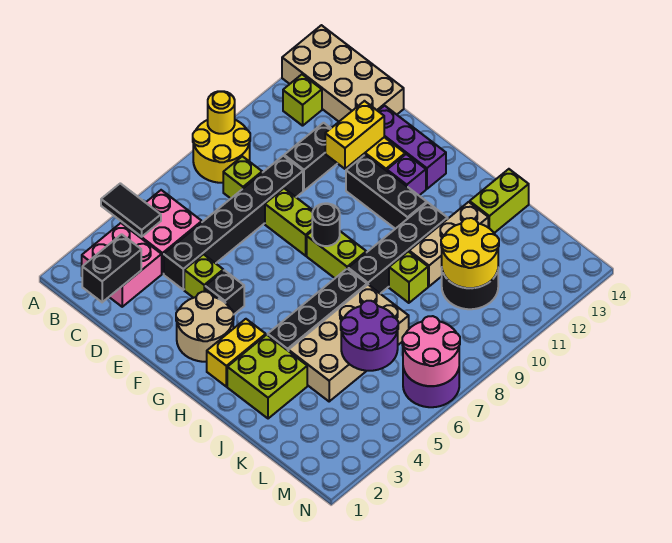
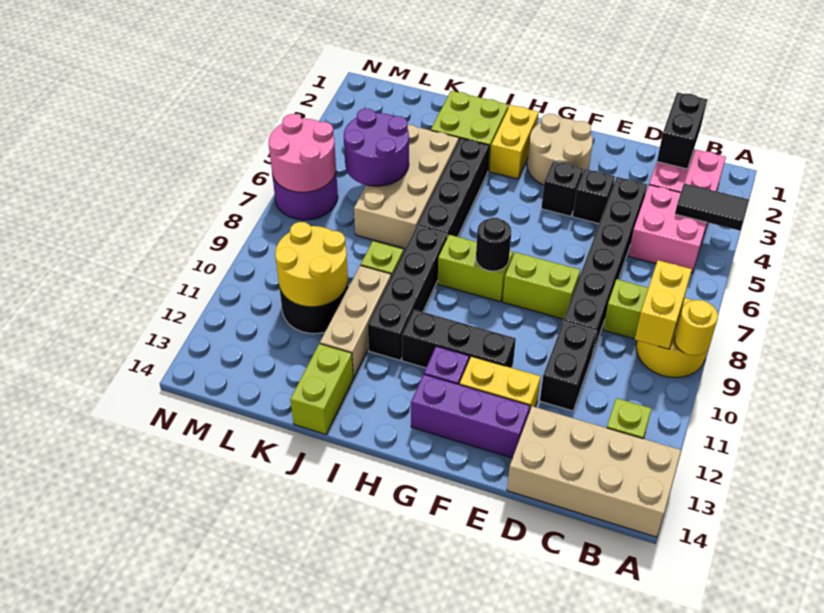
lime 1x1 brick [184,254,223,298] -> black 1x1 brick [573,169,615,224]
yellow 1x2 brick [325,101,384,169] -> yellow 1x2 brick moved to [635,260,692,349]

